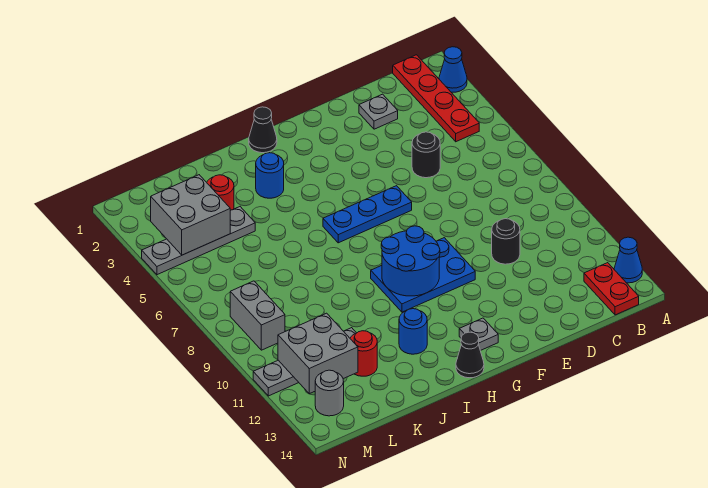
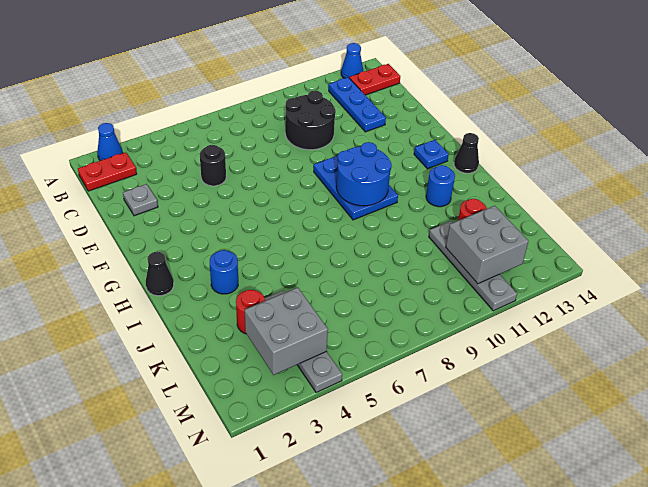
red 1x4 plate [393,55,479,142] -> red 1x2 plate [78,152,137,191]
black 1x1 round brick [492,219,520,264] -> black 2x2 round brick [285,91,336,150]
blue 1x3 plate [323,186,412,243] -> blue 1x3 plate moved to [329,77,386,132]
grey 1x1 plate [459,318,498,351] -> blue 1x1 plate [414,140,449,169]
grey 1x2 brick [230,281,285,350] -> none
grey 1x1 round brick [315,370,344,416] -> none

